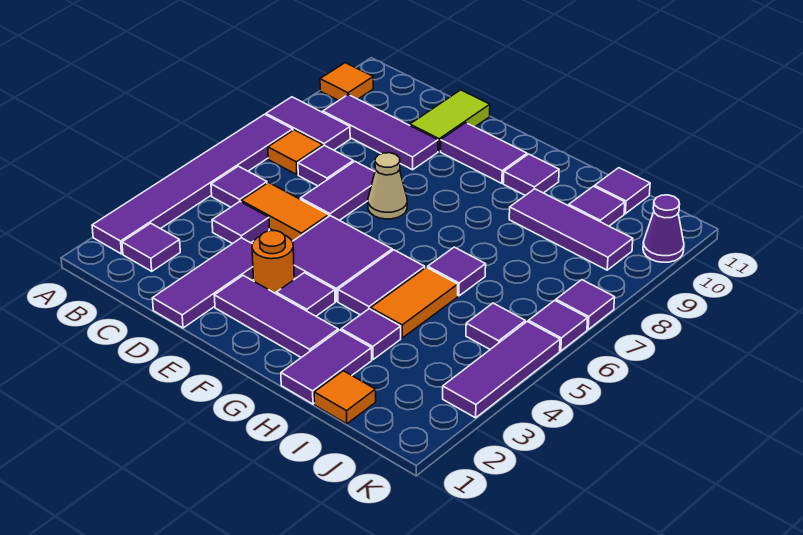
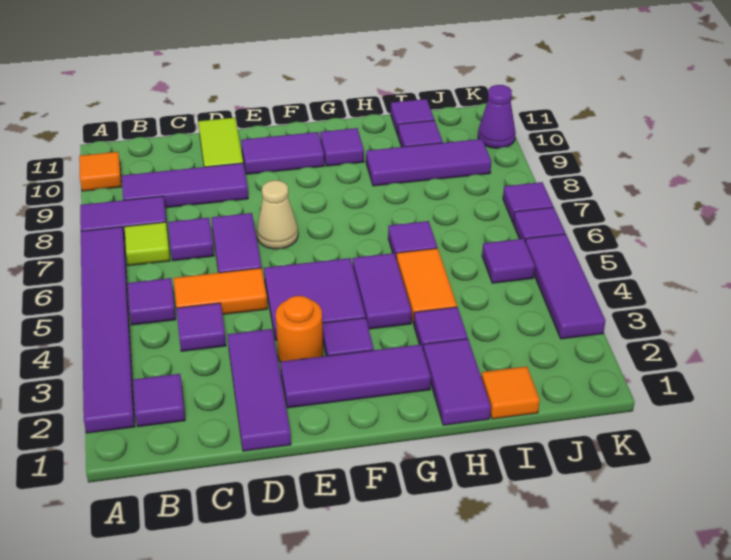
orange 1x1 tile [268,130,323,175] -> lime 1x1 tile [125,222,170,266]

